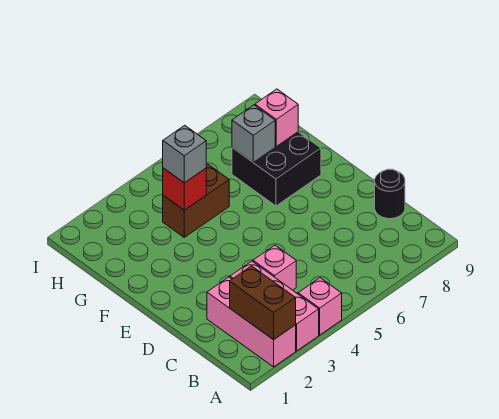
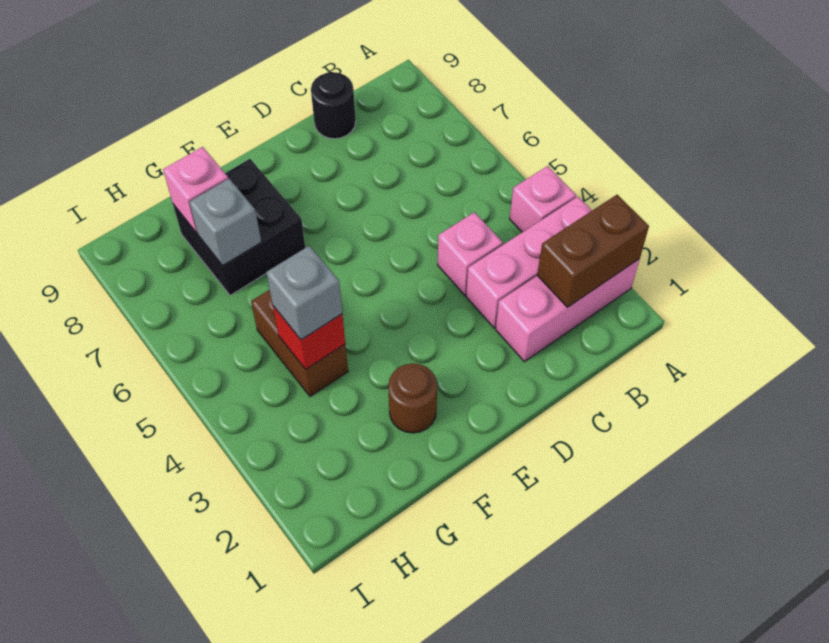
none -> brown 1x1 round brick [388,363,437,433]

